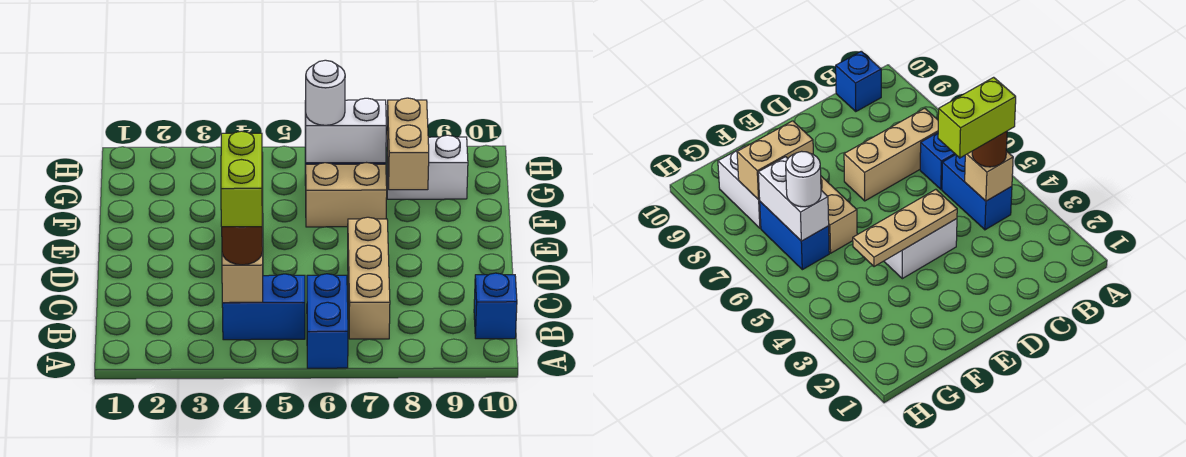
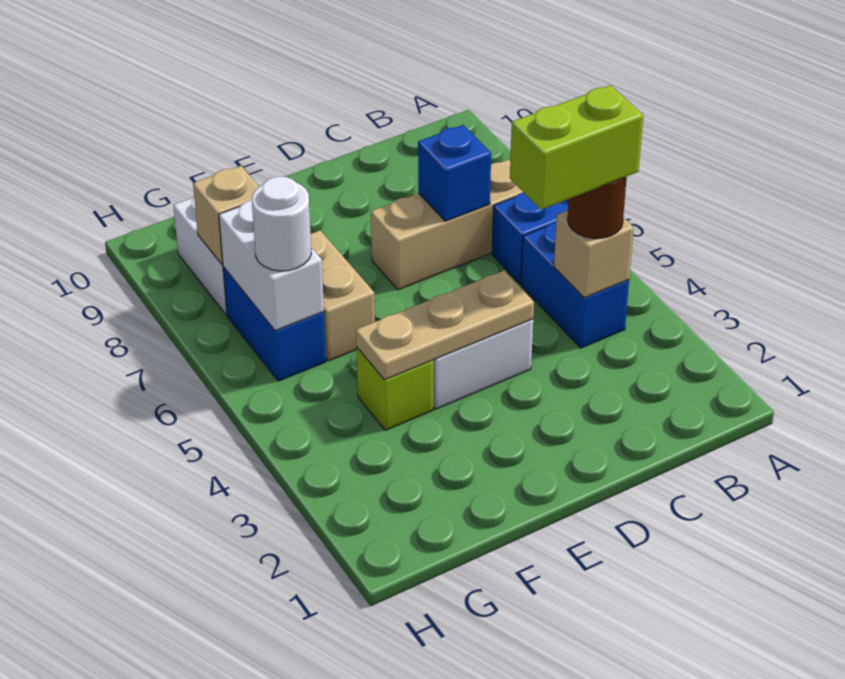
blue 1x1 brick [474,273,517,339] -> blue 1x1 brick moved to [418,125,491,221]
none -> lime 1x1 brick [356,347,433,430]
tan 1x2 brick [387,98,429,190] -> tan 1x1 brick [193,166,259,264]

